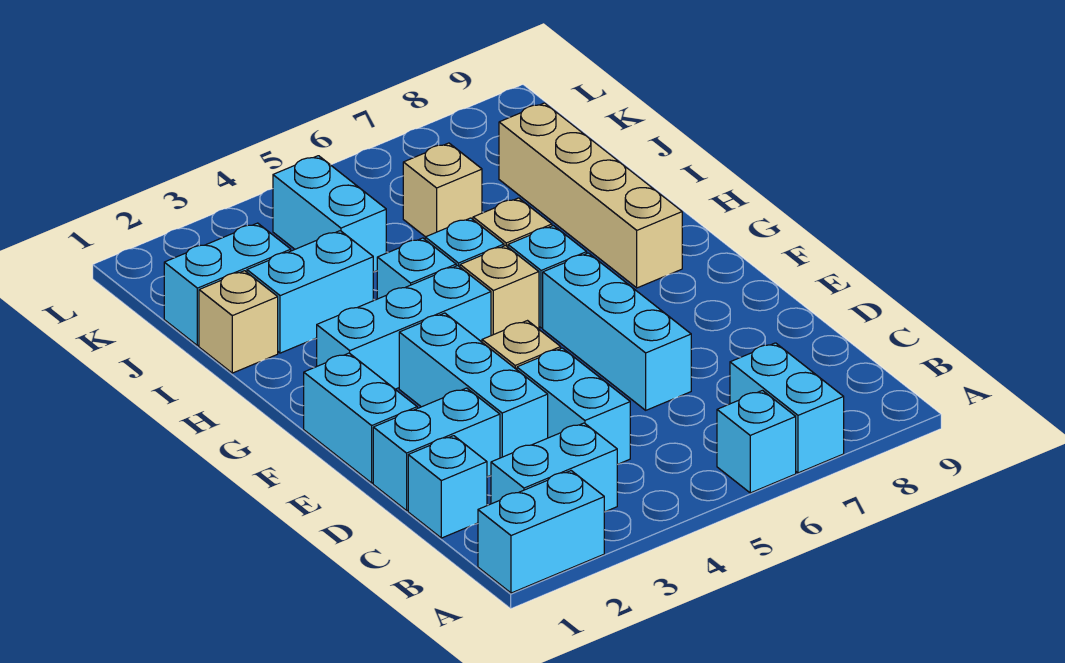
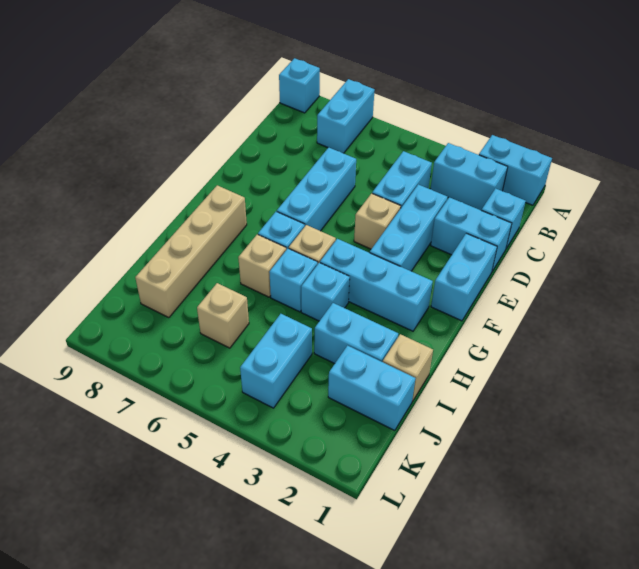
cyan 1x1 brick [717,391,796,493] -> cyan 1x1 brick moved to [279,58,320,113]

